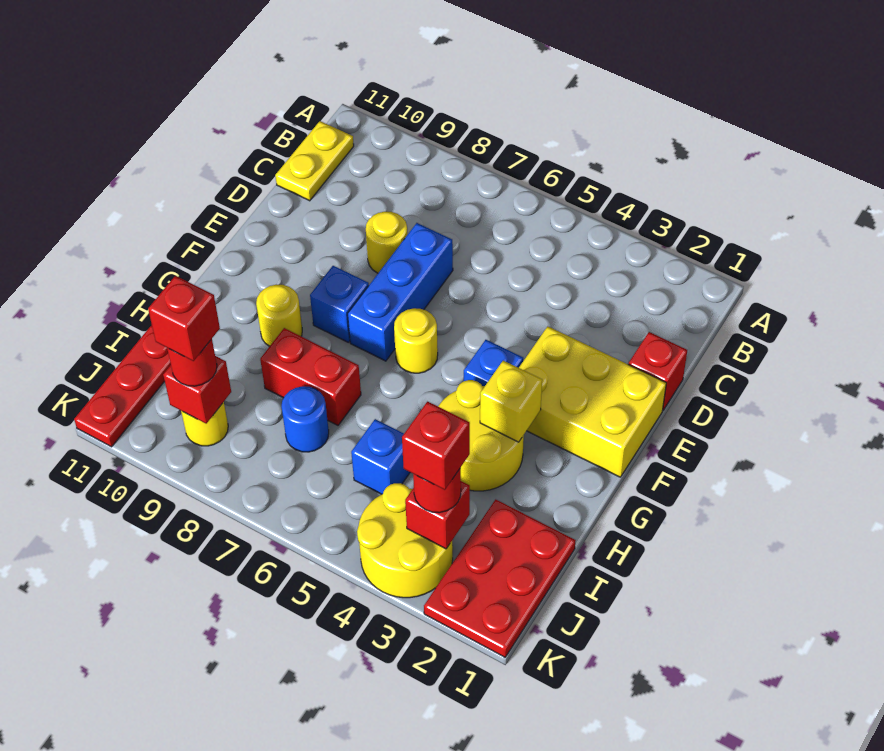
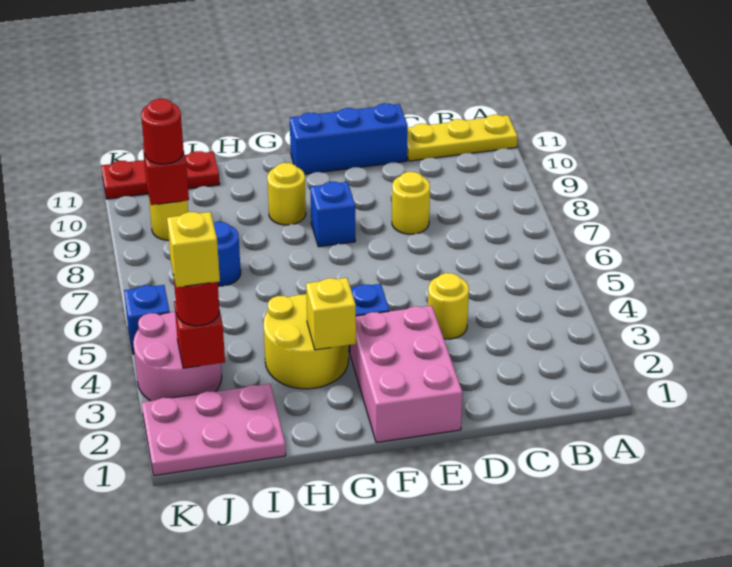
yellow 1x2 plate [275,121,354,201] -> yellow 1x3 plate [407,115,517,161]
red 1x1 brick [628,332,687,410] -> none
blue 1x3 brick [348,223,453,361] -> blue 1x3 brick moved to [290,103,408,174]
yellow 2x3 brick [519,327,666,477] -> pink 2x3 brick [350,306,463,443]
yellow 1x1 round brick [394,308,438,373] -> yellow 1x1 round brick moved to [428,273,469,339]
red 1x2 brick [260,328,361,425] -> none
red 2x3 plate [424,499,576,657] -> pink 2x3 plate [142,384,286,476]
blue 1x1 brick [351,419,410,494] -> blue 1x1 brick moved to [124,285,170,354]
yellow 2x2 round brick [357,483,453,598] -> pink 2x2 round brick [133,312,222,401]
red 1x1 brick [402,402,470,490] -> yellow 1x1 brick [167,212,220,287]
red 1x1 brick [148,276,220,361] -> none

